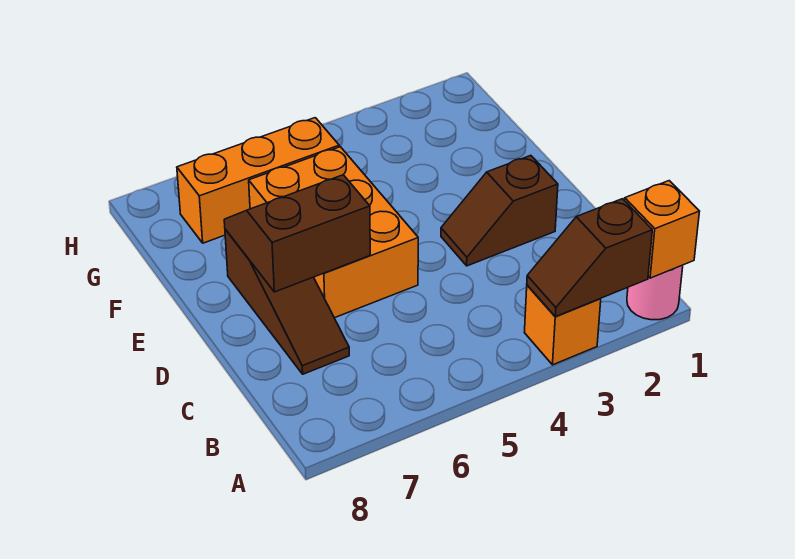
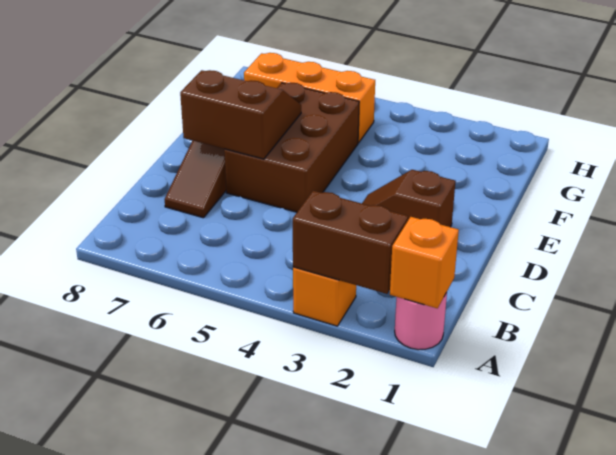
brown 1x2 slope [527,199,652,317] -> brown 1x2 brick [293,191,408,294]
orange 2x3 brick [249,147,418,318] -> brown 2x3 brick [224,83,359,212]

